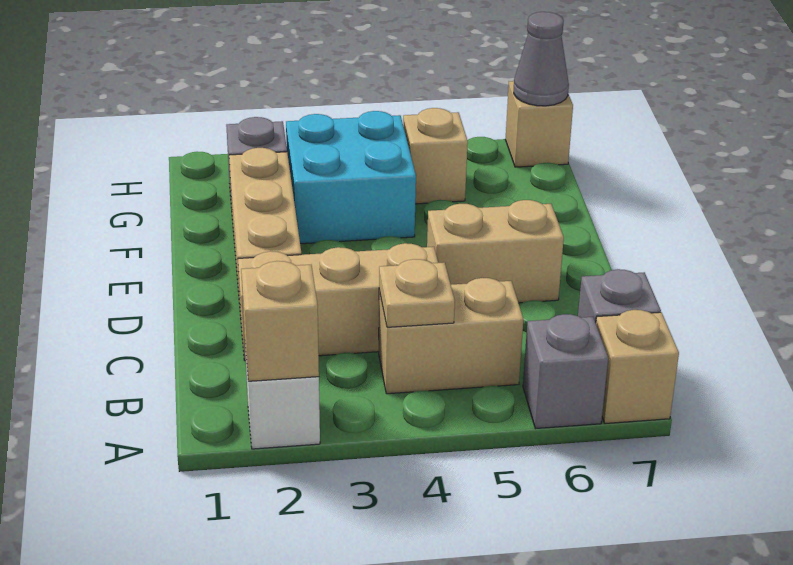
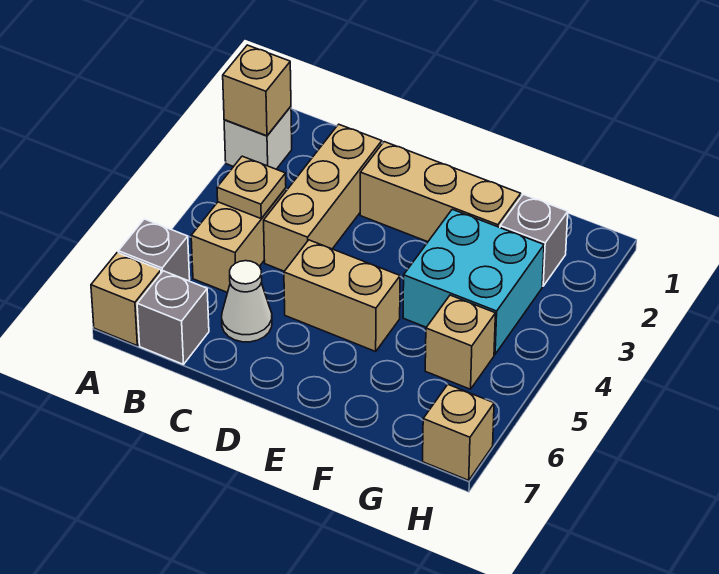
none -> white 1x1 cone [222,261,272,342]
tan 1x2 brick [427,200,564,303] -> tan 1x2 brick turned to [284,240,400,351]
grey 1x1 cone [514,12,569,106] -> none

